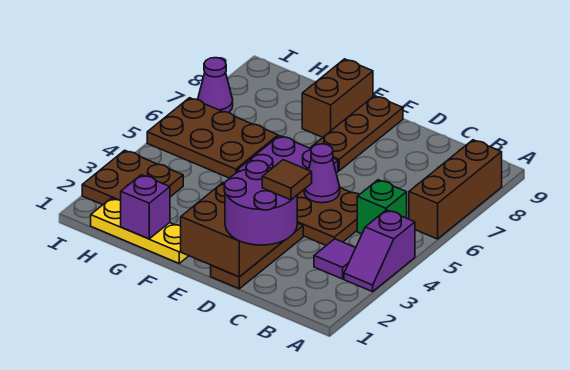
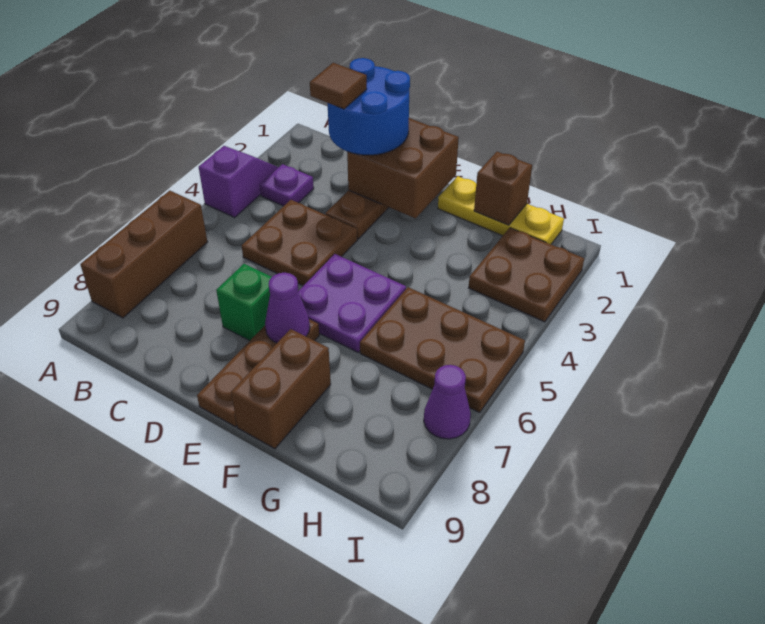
purple 1x1 tile [314,239,355,279] -> purple 1x1 plate [260,164,314,206]
green 1x1 brick [357,180,407,234] -> green 1x1 brick moved to [216,264,271,341]
purple 2x2 round brick [224,161,297,245] -> blue 2x2 round brick [327,58,410,155]
purple 1x1 cone [304,144,340,203] -> purple 1x1 cone moved to [265,273,310,343]
purple 1x1 brick [121,175,170,239] -> brown 1x1 brick [474,152,532,225]

